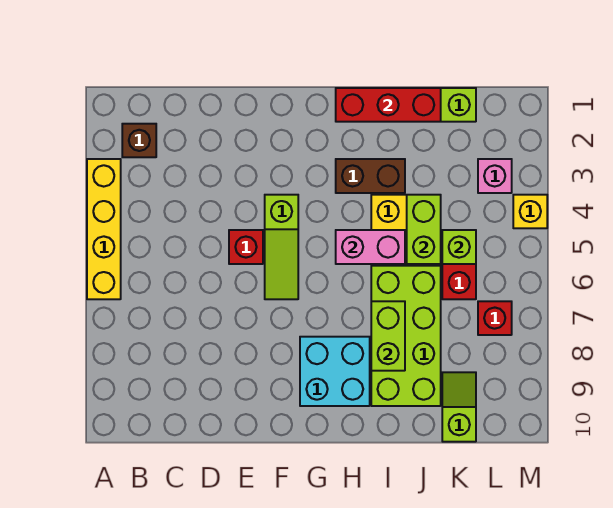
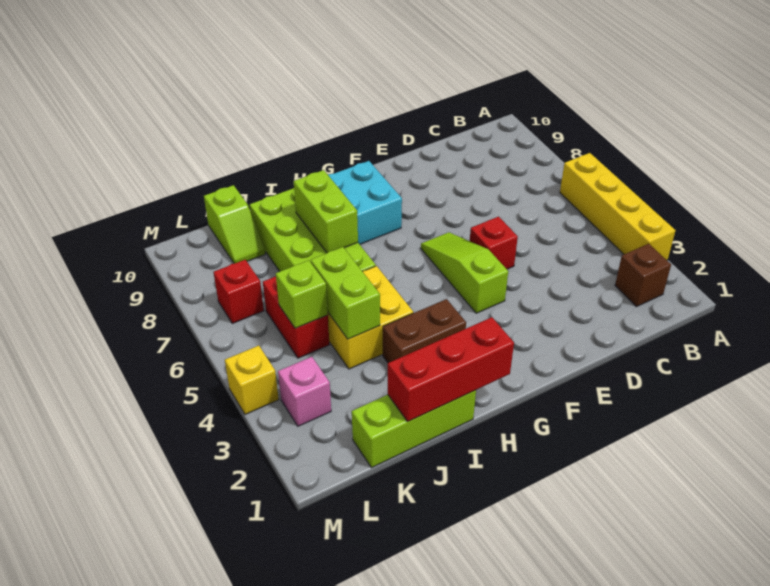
pink 1x2 brick [336,230,405,264] -> none

